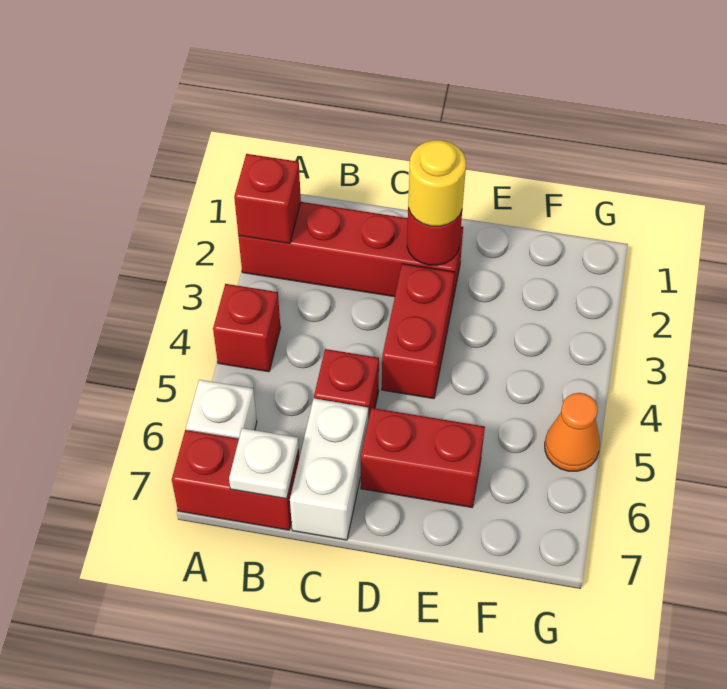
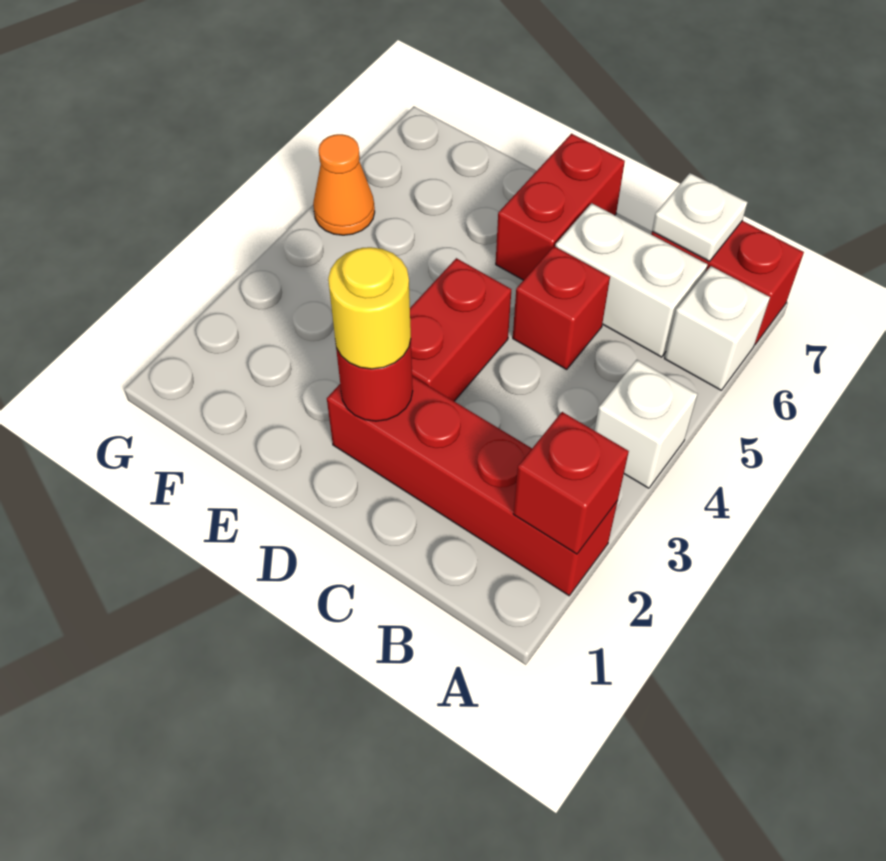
red 1x1 brick [213,284,281,372] -> white 1x1 brick [595,360,697,488]
white 1x2 brick [290,398,368,540] -> white 1x2 brick turned to [555,203,708,357]
red 1x2 brick [361,408,485,507] -> red 1x2 brick turned to [496,134,625,280]

